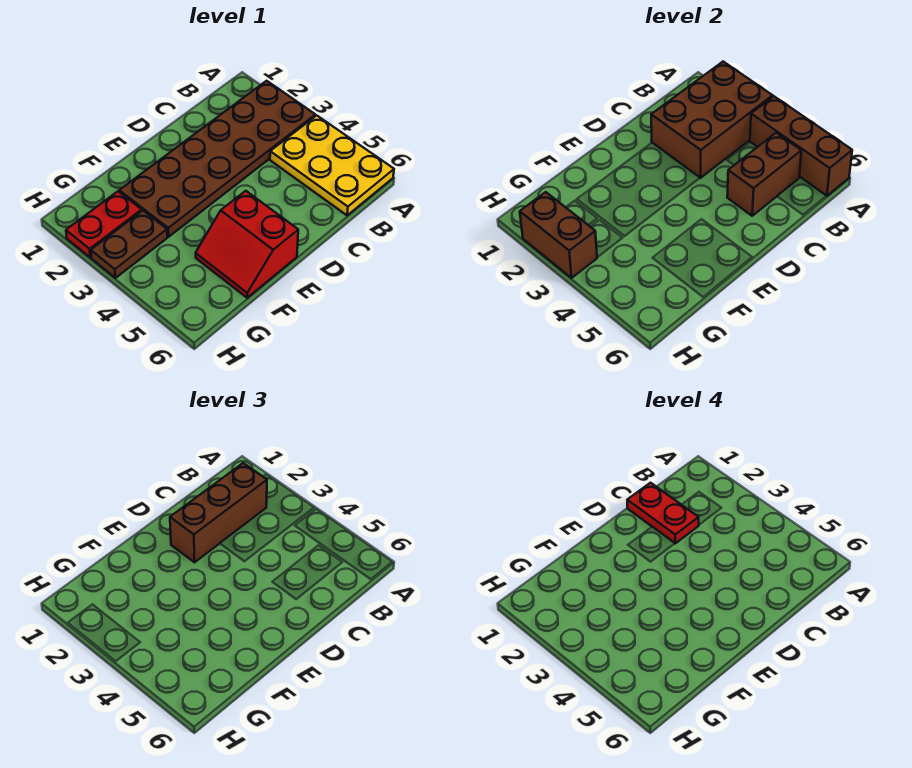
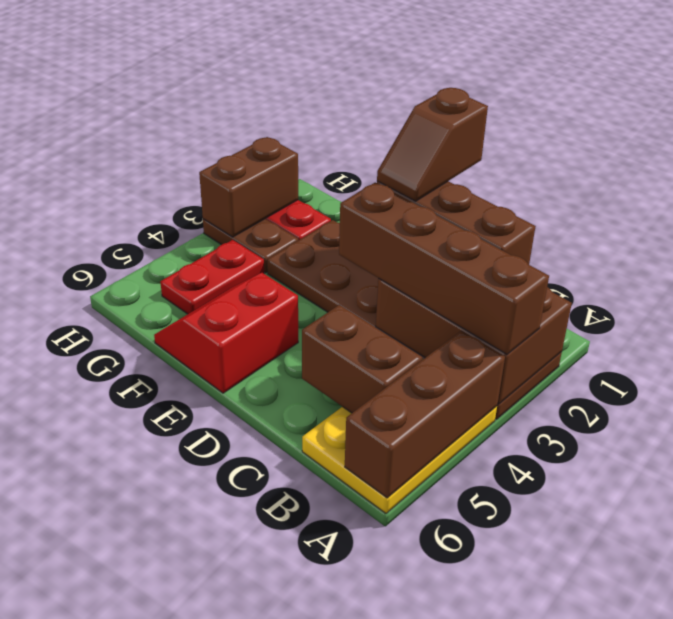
none -> brown 1x4 brick [339,182,549,354]
red 1x2 plate [627,483,699,543] -> red 1x2 plate moved to [160,240,264,314]
none -> brown 1x2 slope [377,88,488,201]

